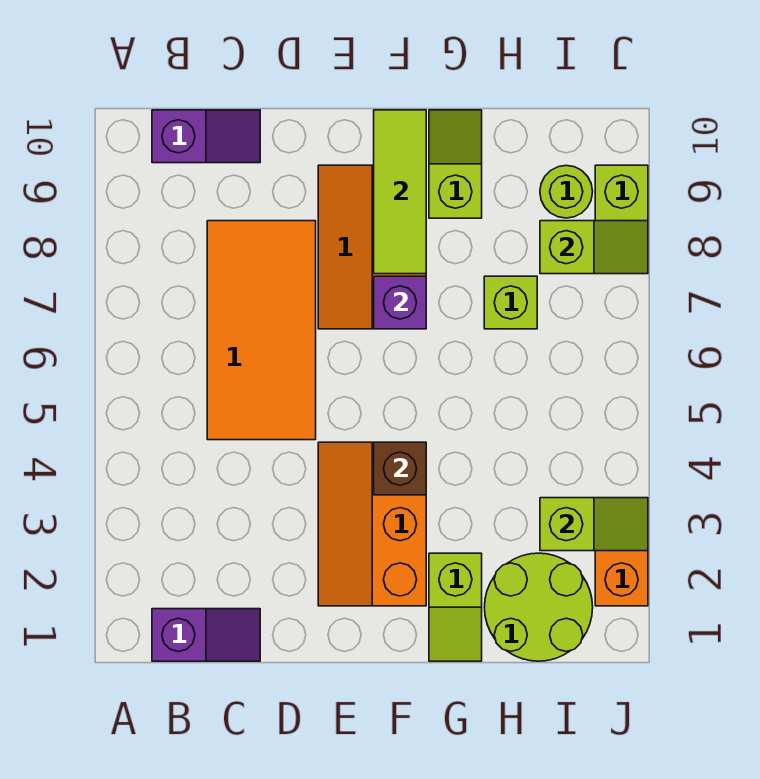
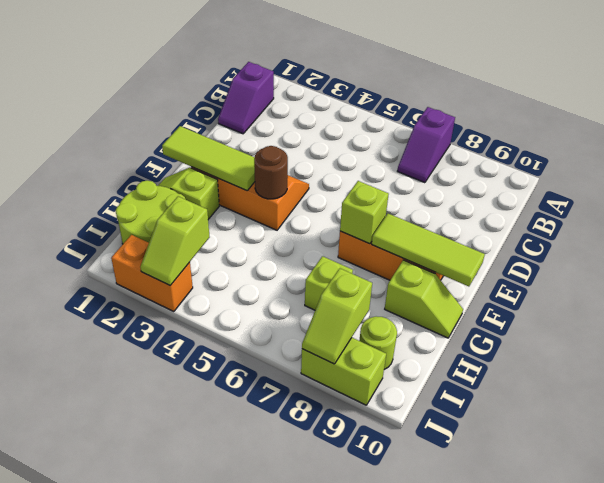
purple 1x2 slope [152,110,260,163] -> purple 1x2 slope moved to [398,107,455,183]
orange 2x4 tile [207,221,316,440] -> none
none -> lime 1x3 tile [162,126,255,191]
brown 1x1 brick [374,442,426,495] -> brown 1x1 round brick [254,146,288,199]
purple 1x1 brick [374,276,426,329] -> lime 1x1 brick [340,181,389,244]

